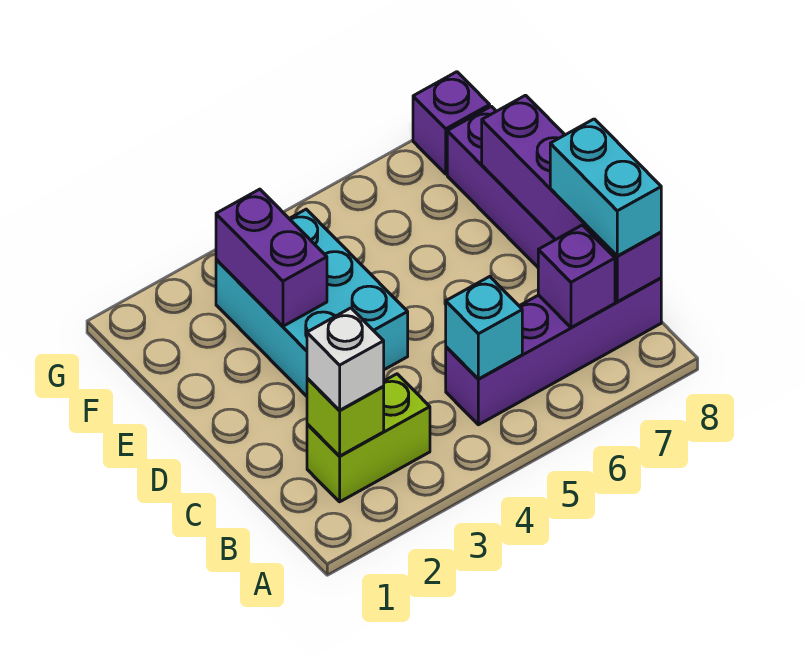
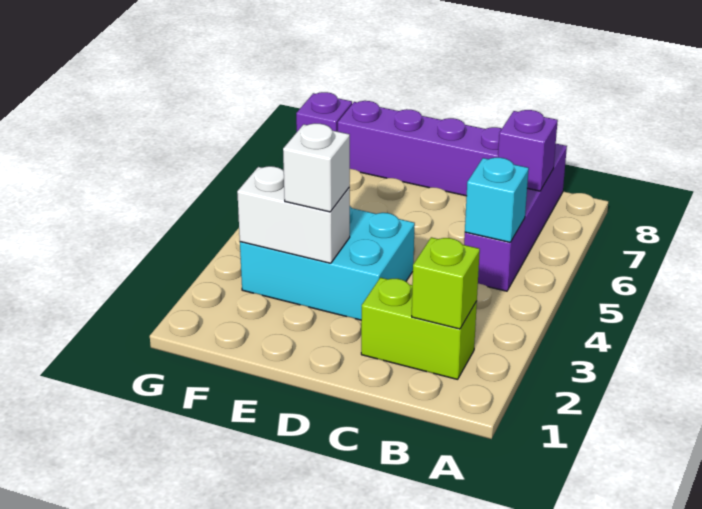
lime 1x2 brick [307,374,430,502] -> lime 1x2 brick turned to [361,278,477,379]
white 1x1 brick [307,308,384,410] -> white 1x1 brick moved to [283,123,350,212]
purple 1x4 brick [482,95,661,302] -> none
cyan 1x2 brick [550,119,661,256] -> none
purple 1x2 brick [216,189,327,326] -> white 1x2 brick [237,166,350,263]

